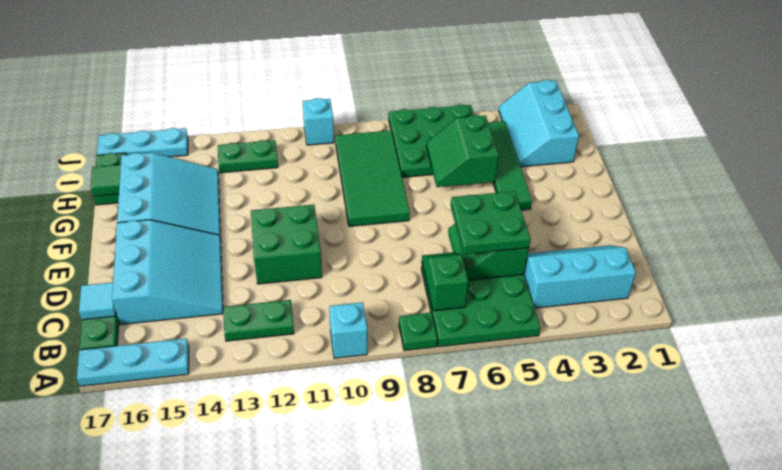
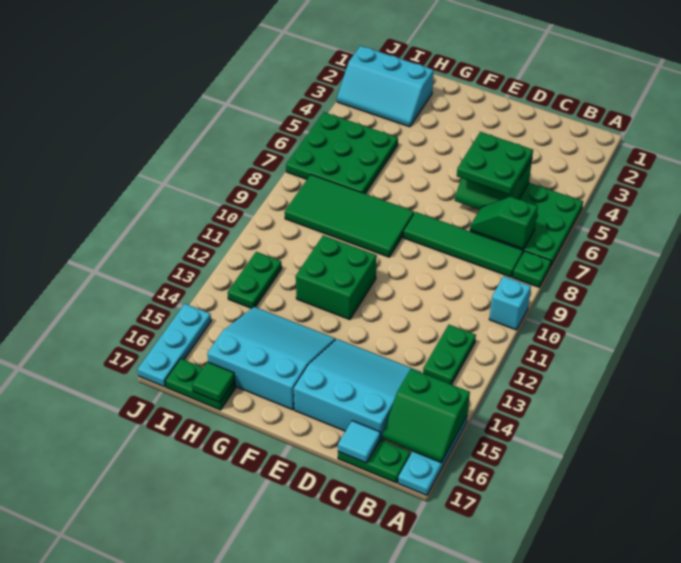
cyan 2x3 slope [524,245,636,308] -> none
green 2x2 brick [251,205,322,284] -> green 2x2 brick moved to [296,235,377,320]
green 1x4 tile [488,121,532,210] -> green 1x4 tile moved to [403,212,523,277]
green 2x2 slope [426,115,499,187] -> green 2x2 slope moved to [382,369,470,463]
cyan 1x1 brick [303,98,334,145] -> none

